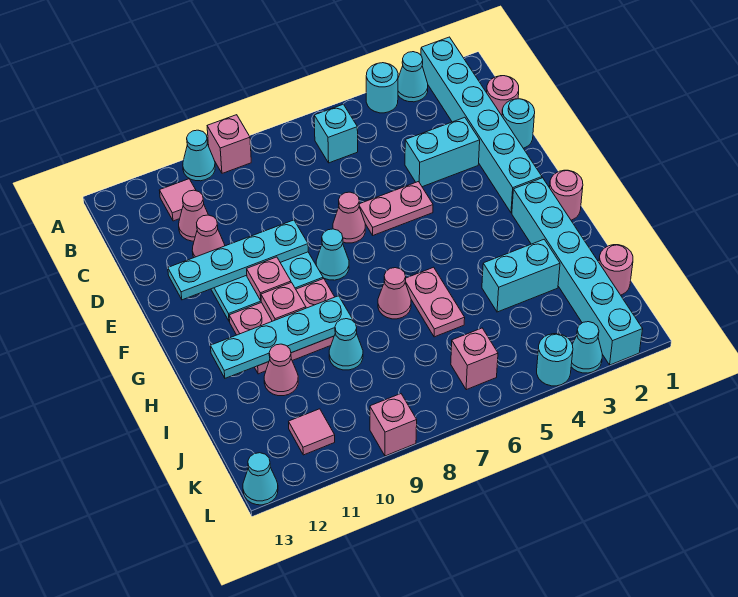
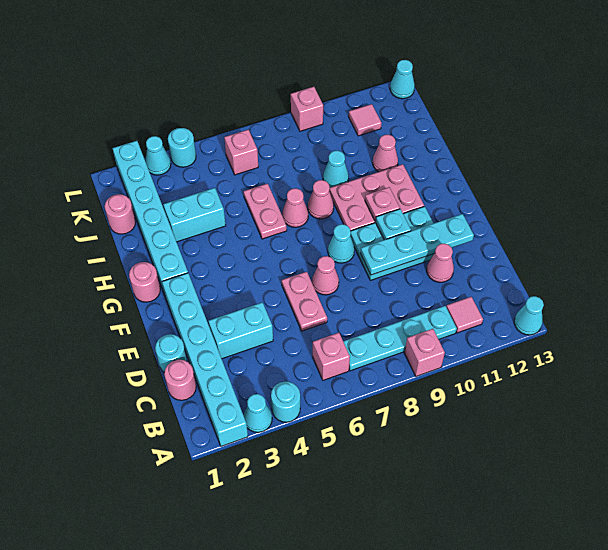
cyan 1x1 cone [183,130,215,181] -> cyan 1x1 cone moved to [514,296,544,335]
cyan 1x1 brick [314,104,358,163] -> pink 1x1 brick [313,333,350,380]
pink 1x1 cone [179,190,208,241] -> pink 1x1 cone moved to [308,180,334,219]
pink 1x2 plate [359,182,433,235] -> pink 1x2 plate turned to [282,272,327,331]
pink 1x1 plate [247,257,291,300] -> cyan 1x1 plate [376,209,411,240]
cyan 1x4 plate [210,296,353,378] -> cyan 1x4 plate moved to [343,306,457,371]

